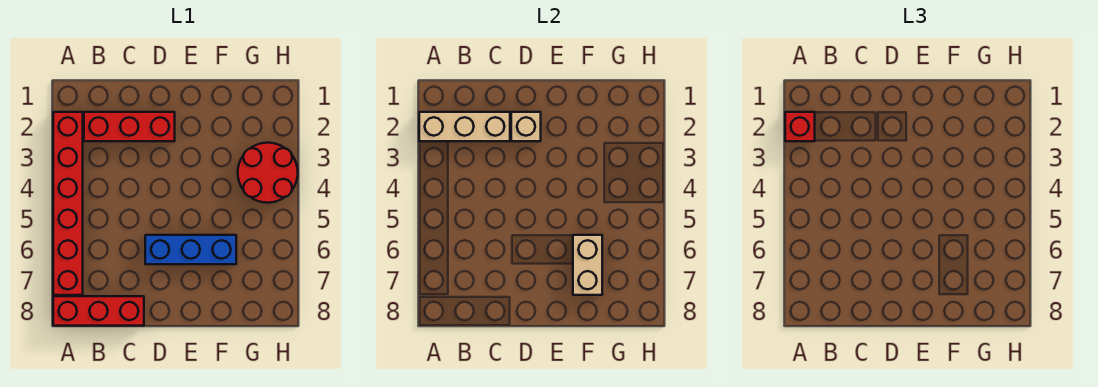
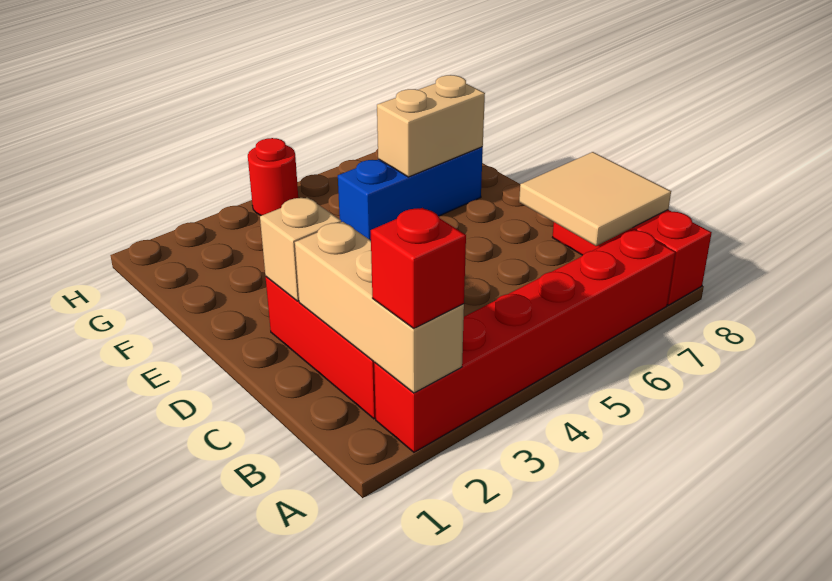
none -> tan 2x2 tile [519,152,671,246]
blue 1x3 brick [145,235,236,264] -> blue 1x3 brick turned to [338,147,483,240]
red 2x2 round brick [238,143,298,203] -> red 1x1 round brick [248,138,298,216]

